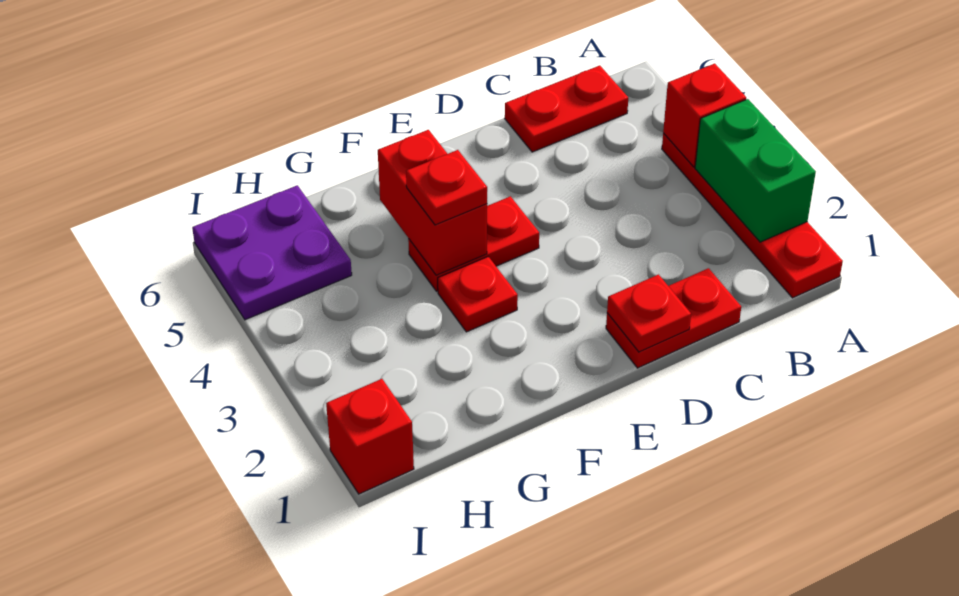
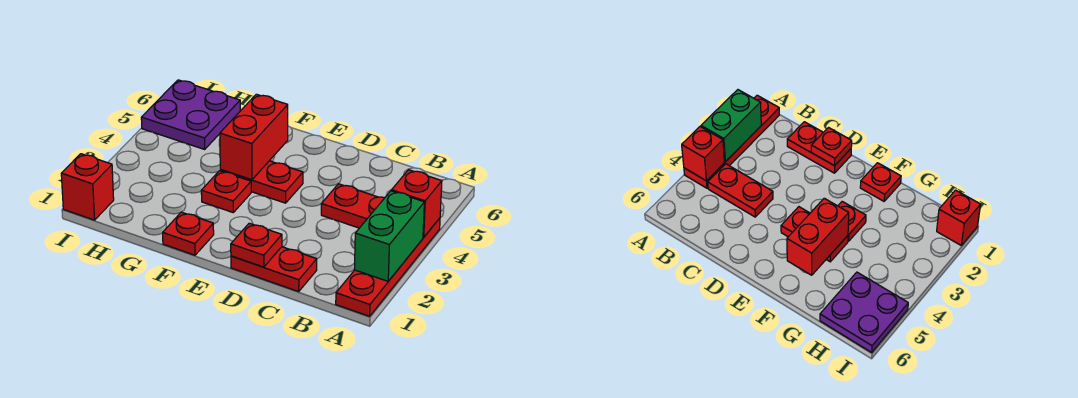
red 1x2 plate [505,65,628,152] -> red 1x2 plate moved to [321,184,384,228]
red 1x1 plate [406,150,487,225] -> red 1x1 plate moved to [163,212,214,255]

